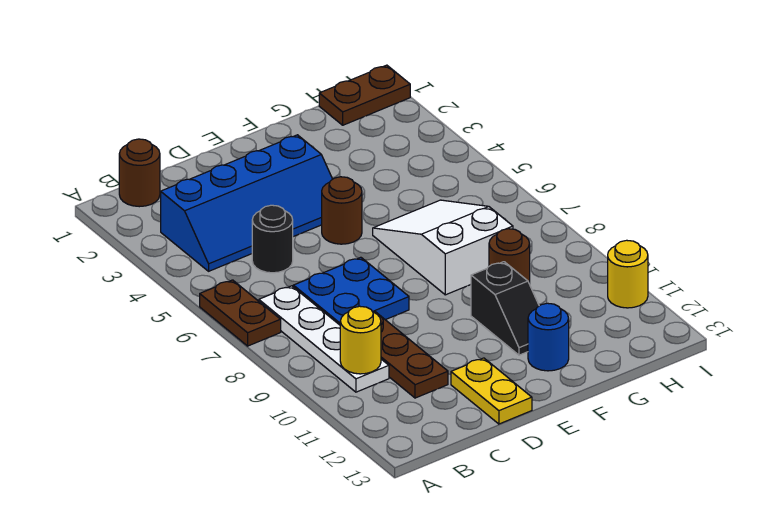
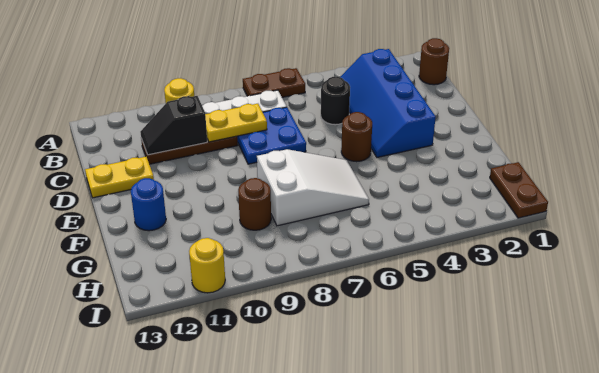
none -> yellow 1x2 plate [205,104,267,142]
black 1x2 slope [471,262,539,355] -> black 1x2 slope moved to [140,96,207,155]

